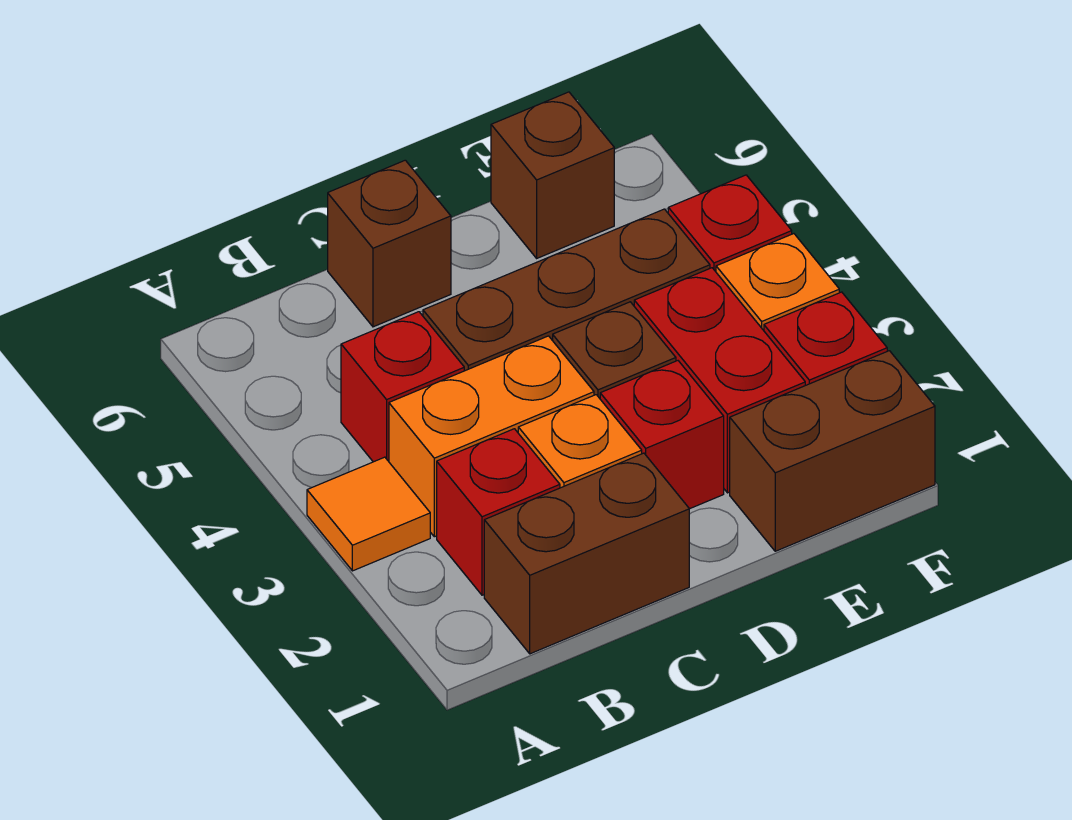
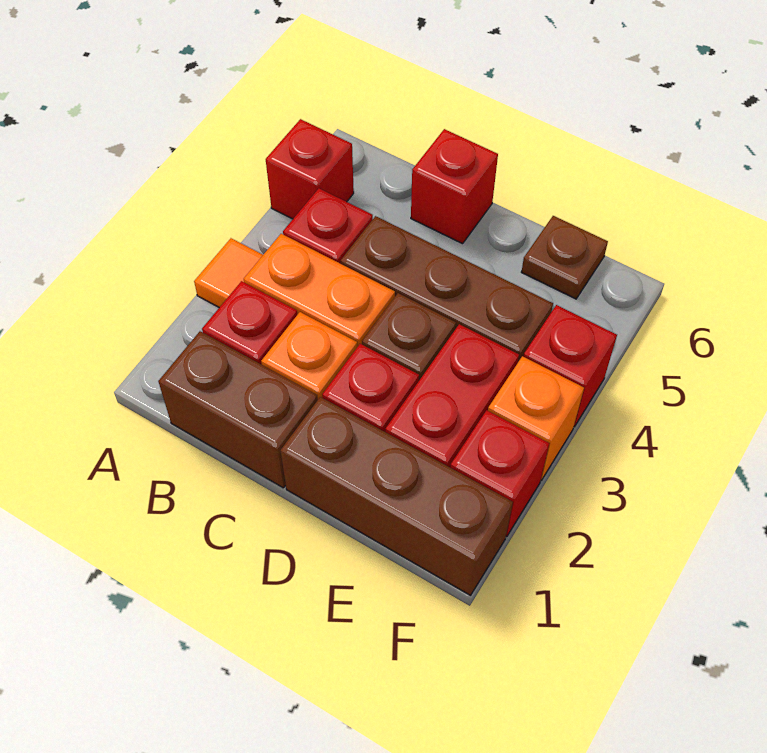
none -> red 1x1 brick [266,119,354,219]
brown 1x1 brick [328,160,451,327] -> red 1x1 brick [411,129,498,244]
brown 1x2 brick [730,351,935,551] -> brown 1x3 brick [280,397,513,595]
brown 1x1 brick [491,92,614,258] -> brown 1x1 plate [522,216,608,299]

